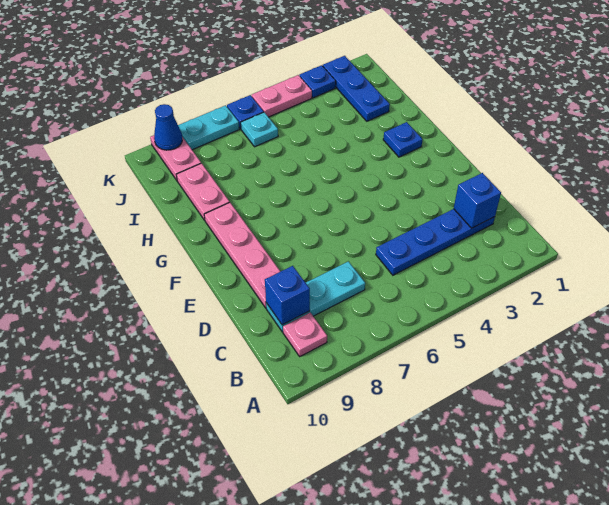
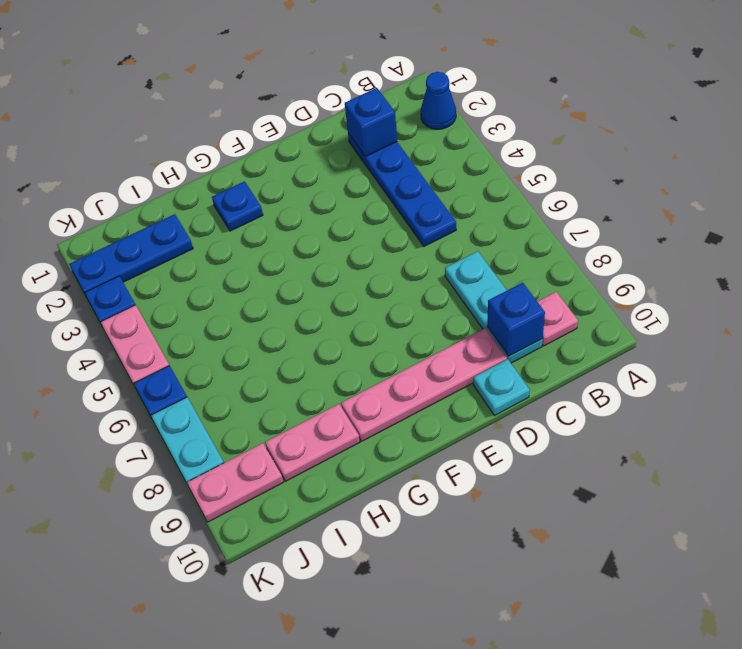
cyan 1x1 plate [241,112,278,147] -> cyan 1x1 plate moved to [473,359,530,416]
blue 1x1 cone [154,104,182,150] -> blue 1x1 cone moved to [421,72,456,129]

